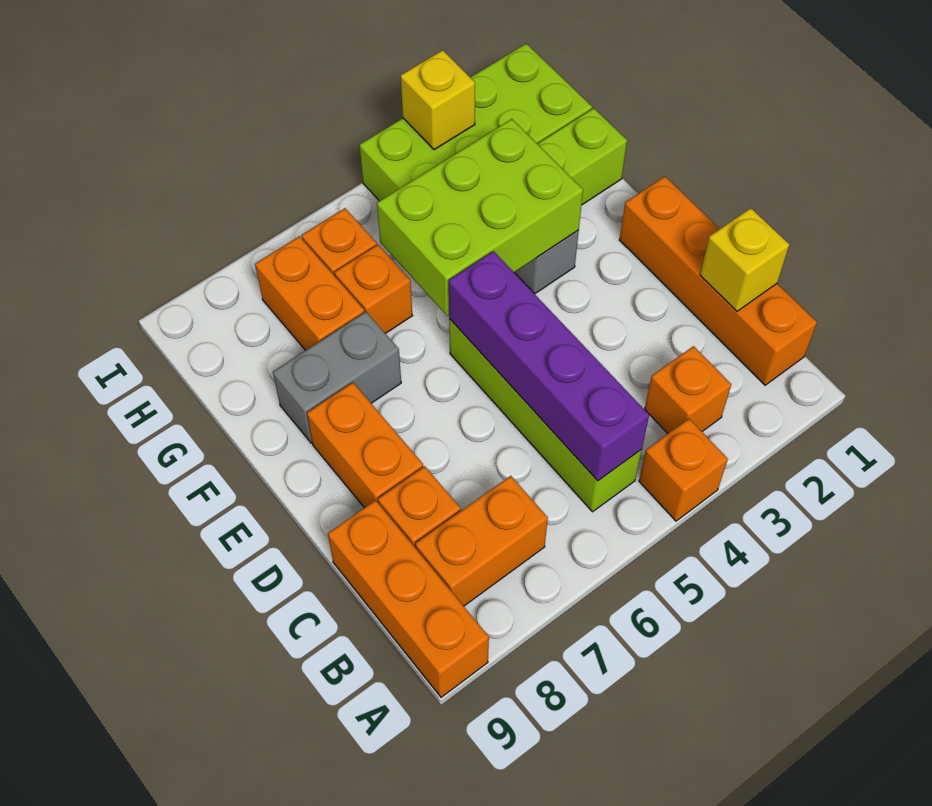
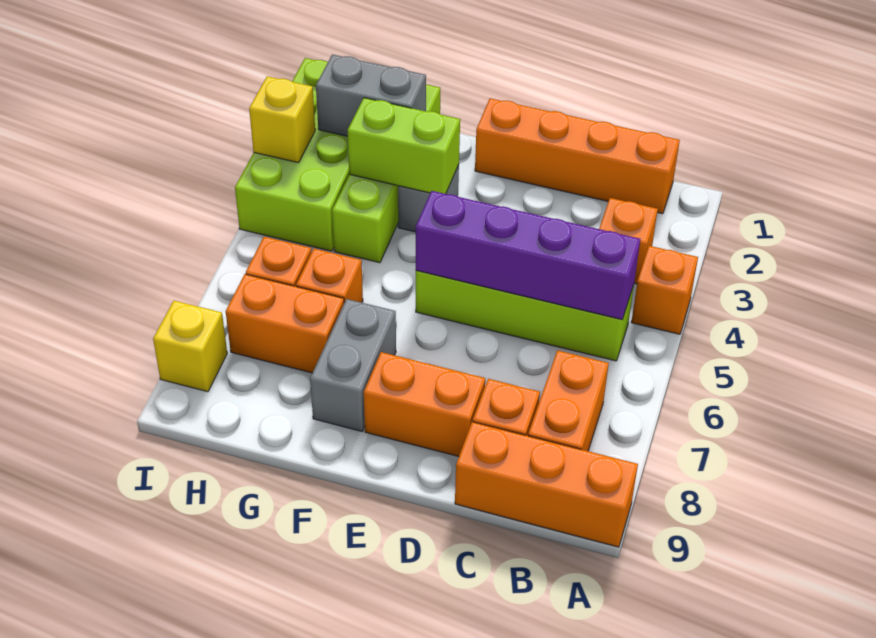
yellow 1x1 brick [700,208,789,311] -> yellow 1x1 brick moved to [153,301,227,392]
lime 2x3 brick [377,119,583,316] -> lime 1x2 brick [348,98,460,194]
none -> grey 1x2 brick [316,54,426,136]

